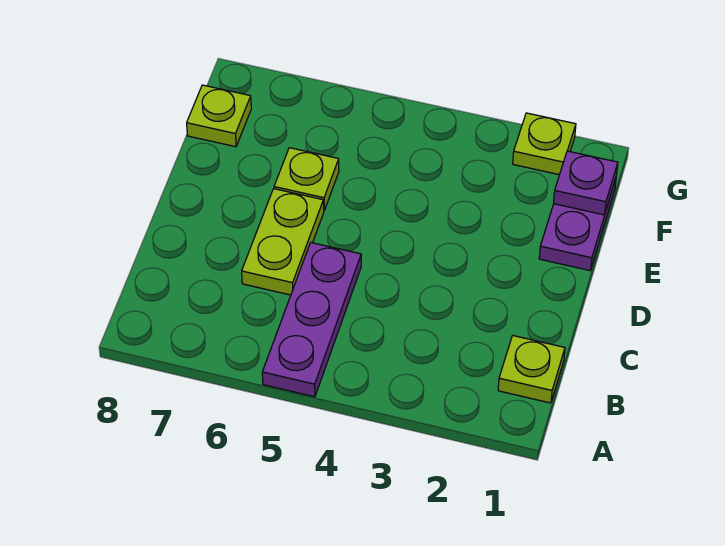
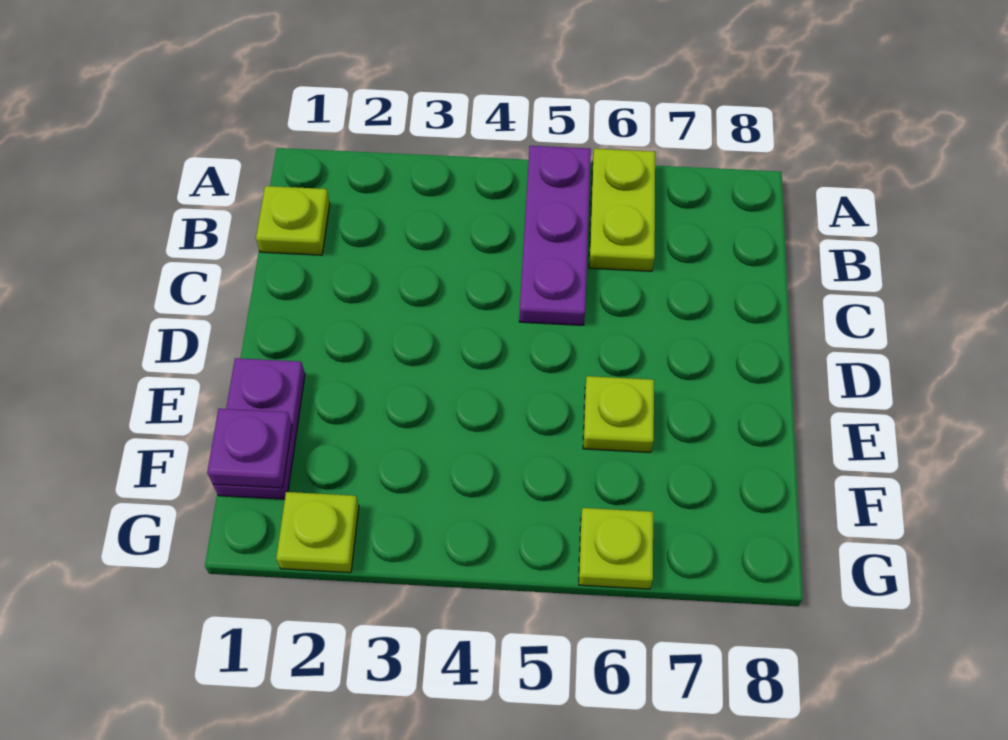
lime 1x2 plate [242,189,324,295] -> lime 1x2 plate moved to [589,149,655,271]
lime 1x1 plate [187,85,251,147] -> lime 1x1 plate moved to [579,508,653,589]

